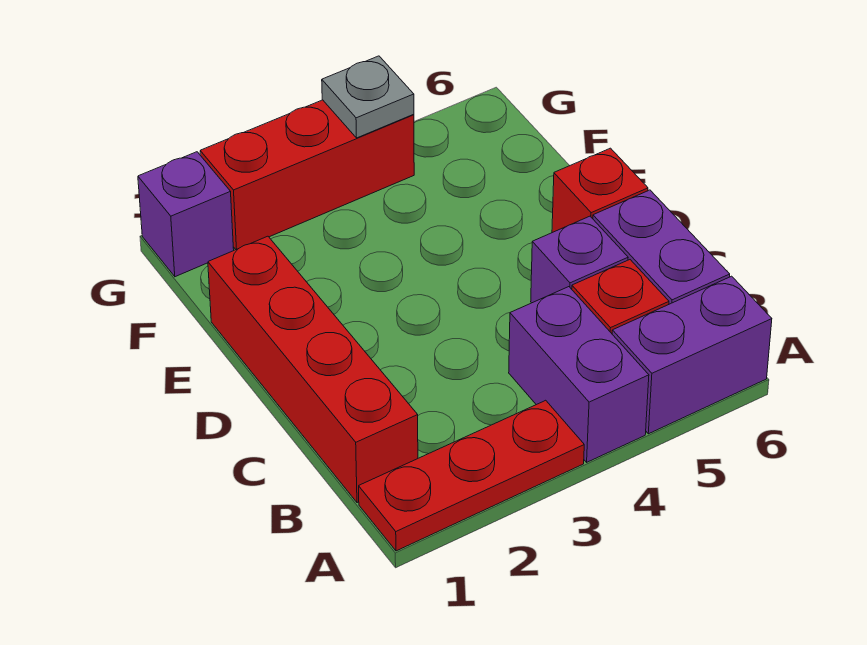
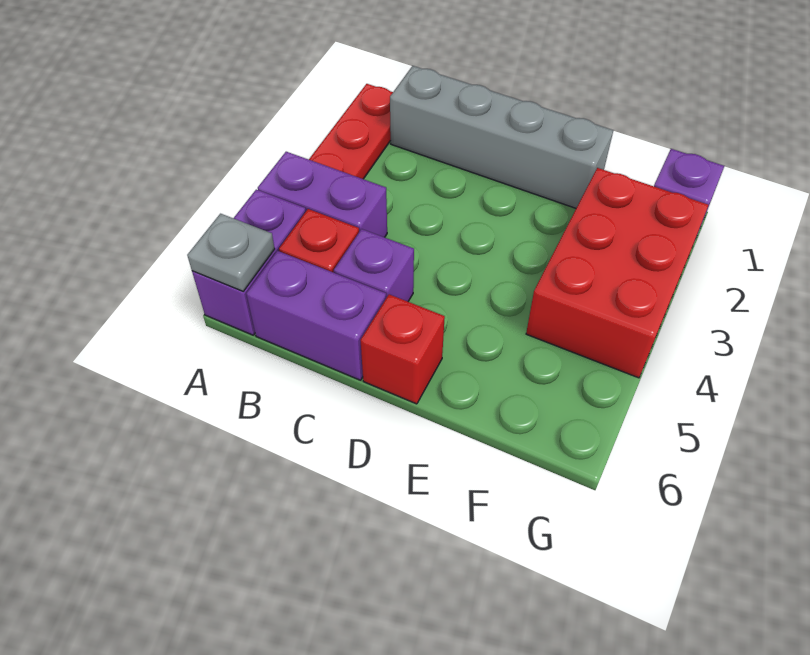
red 1x4 brick [208,236,418,503] -> grey 1x4 brick [390,66,613,208]
red 1x3 brick [200,100,414,250] -> red 2x3 brick [526,168,708,378]
grey 1x1 plate [322,56,414,138] -> grey 1x1 plate moved to [187,214,275,291]

